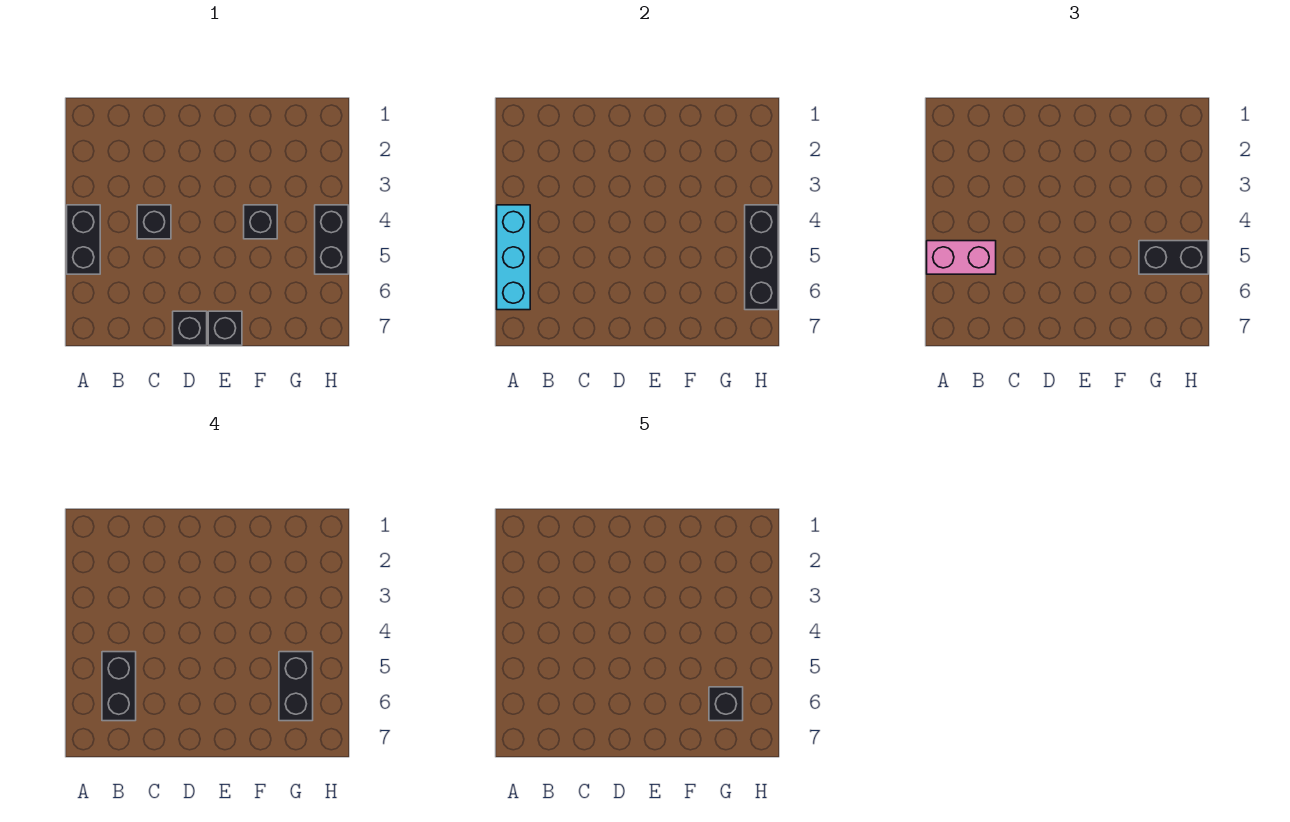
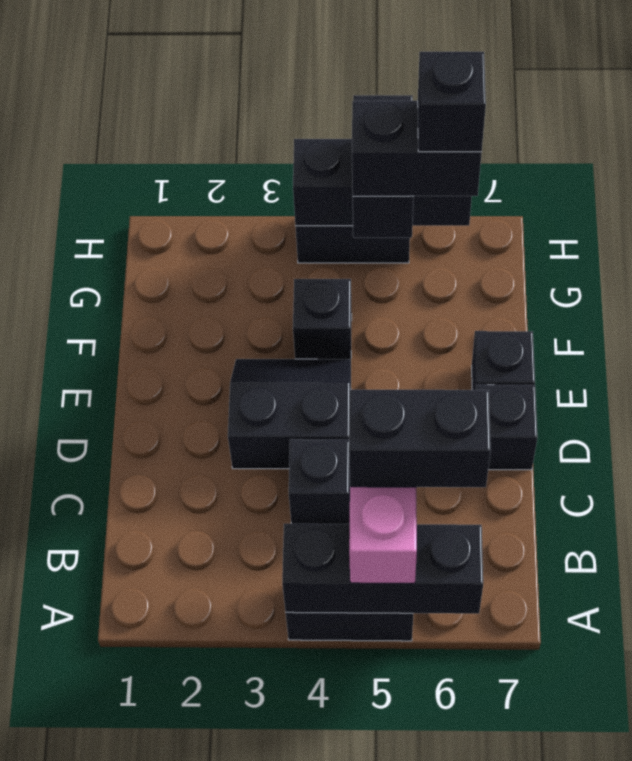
cyan 1x3 brick [497,205,530,310] -> black 1x3 brick [282,524,483,614]
none -> black 2x2 slope [228,359,351,469]

